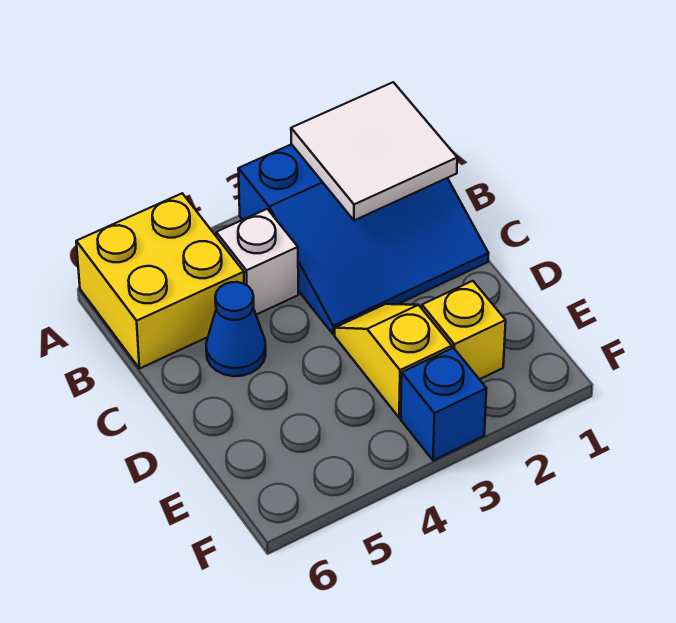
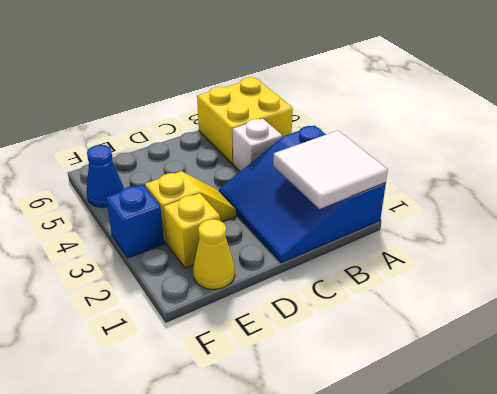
blue 1x1 cone [206,282,266,376] -> blue 1x1 cone moved to [86,145,124,207]
none -> yellow 1x1 cone [193,219,235,289]

